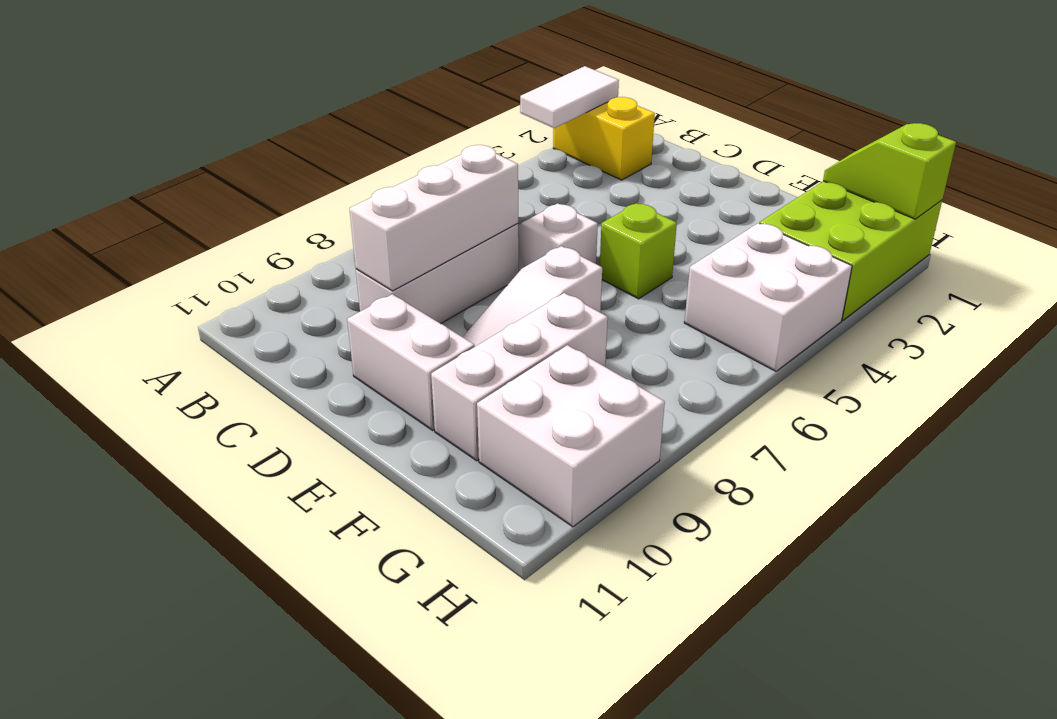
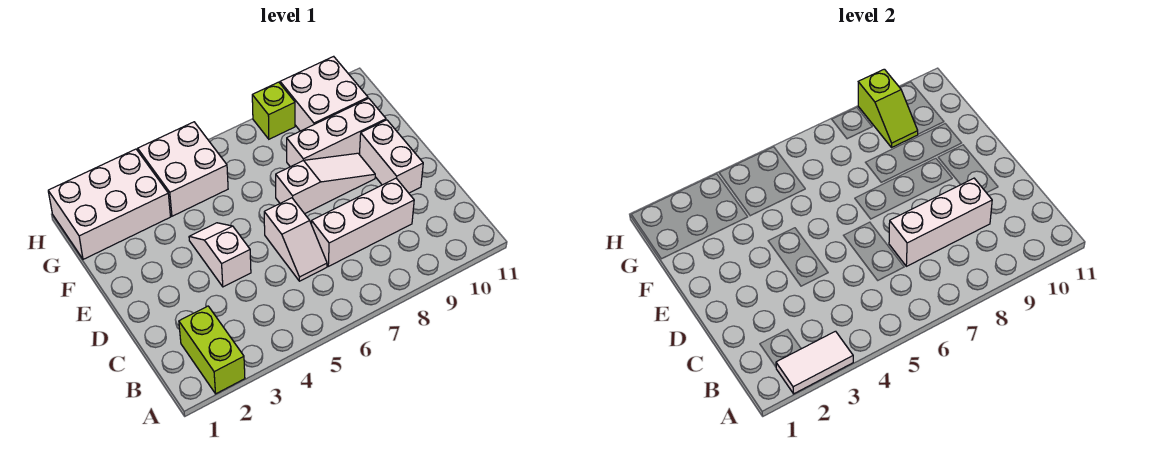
yellow 1x2 brick [553,97,655,180] -> lime 1x2 brick [179,306,245,394]
none -> white 1x2 slope [189,223,251,287]
lime 1x1 brick [600,203,677,299] -> lime 1x1 brick moved to [252,82,295,139]
lime 2x3 brick [760,181,942,321] -> white 2x3 brick [48,149,170,259]
lime 1x2 slope [823,123,956,219] -> lime 1x2 slope moved to [858,69,918,147]

